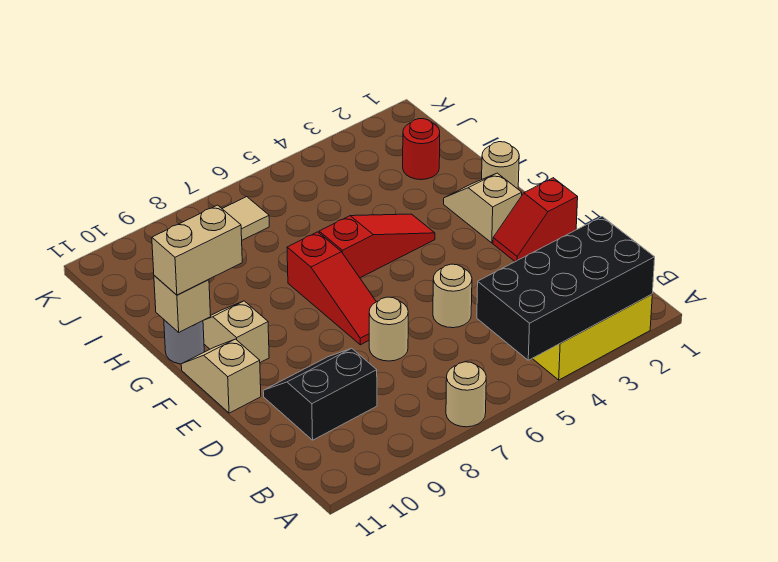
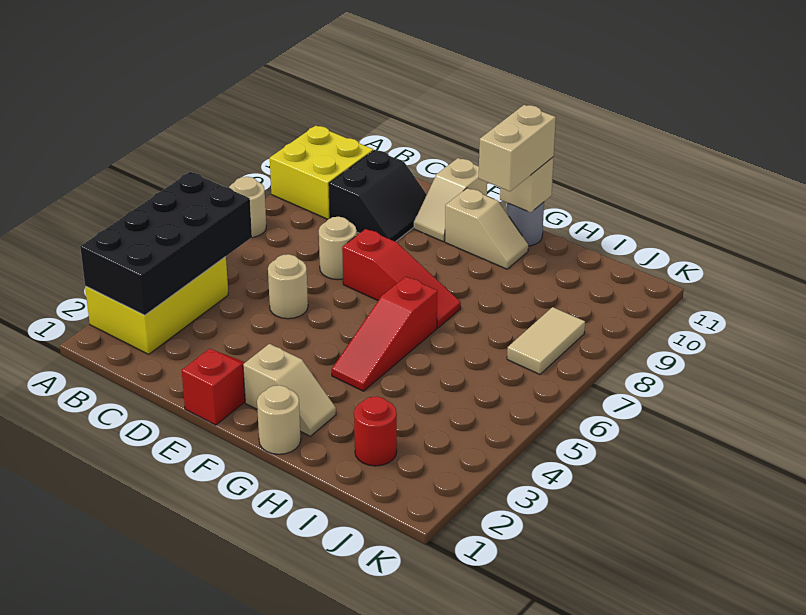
none -> yellow 2x2 brick [270,126,373,219]
red 1x3 slope [287,232,376,345] -> red 1x3 slope turned to [342,229,461,328]
tan 1x2 slope [181,339,261,413] -> tan 1x2 slope turned to [414,158,487,242]

